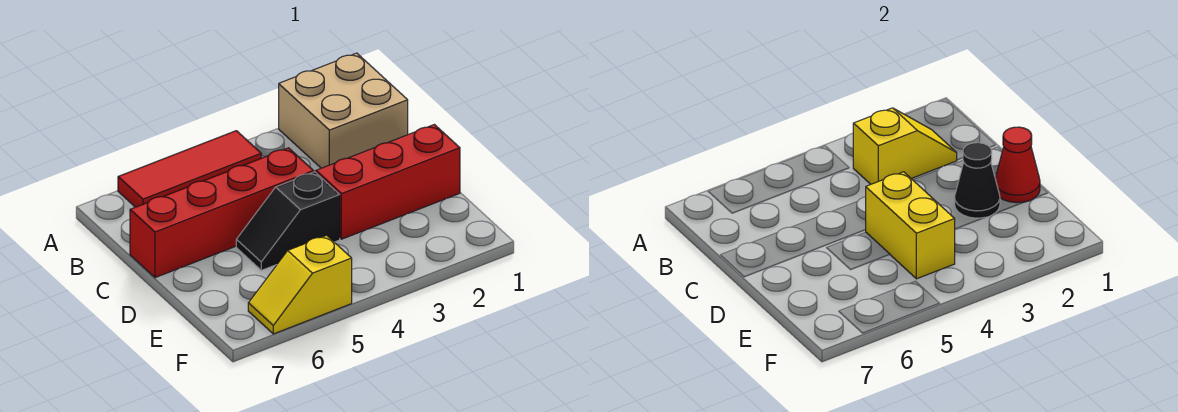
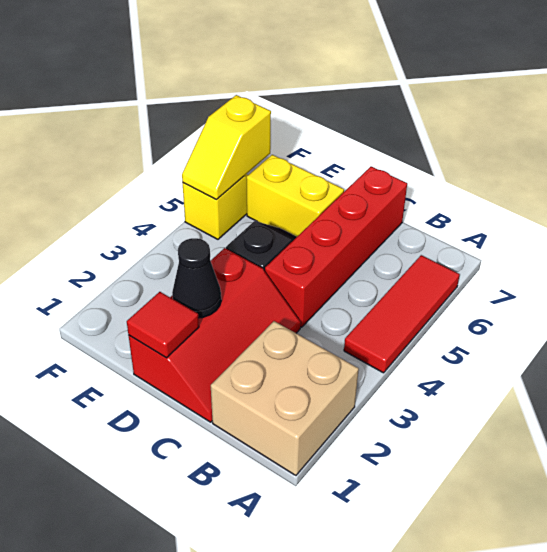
yellow 1x2 slope [853,108,957,184] -> yellow 1x2 slope moved to [182,95,271,200]
red 1x1 cone [995,127,1040,203] -> red 1x1 tile [127,292,199,358]
yellow 1x2 brick [866,172,955,279] -> yellow 1x2 brick moved to [247,155,344,236]

